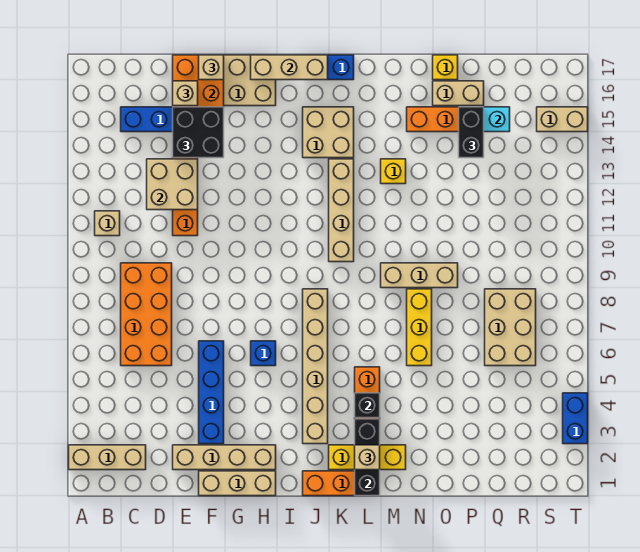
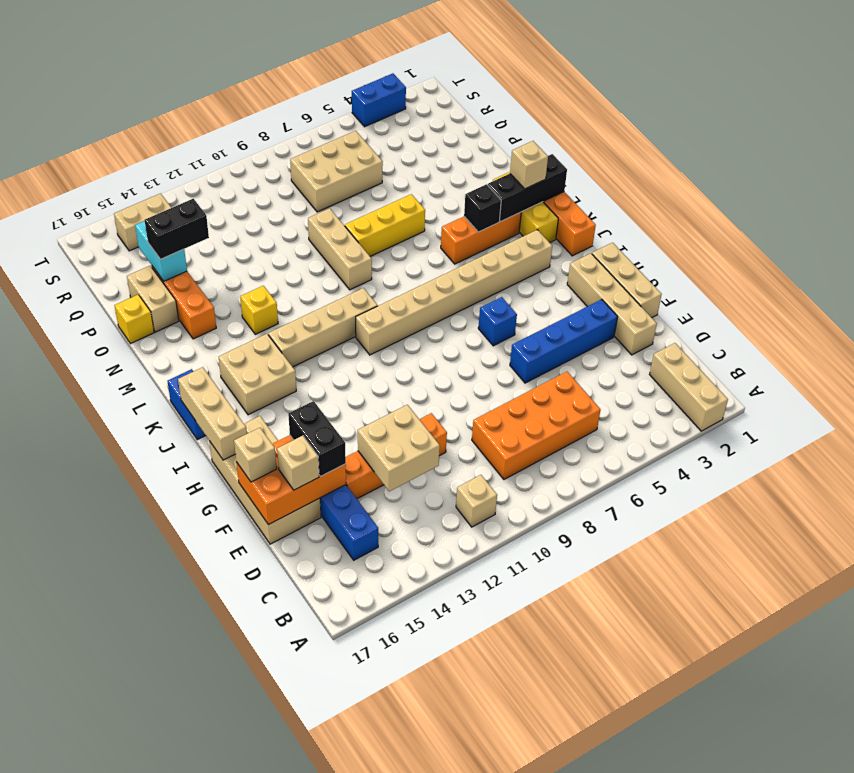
black 2x2 brick [173,107,224,158] -> black 1x2 brick [288,401,346,477]
tan 1x6 brick [303,289,328,444] -> tan 1x8 brick [356,230,552,355]
tan 1x2 brick [537,107,588,132] -> tan 1x2 brick turned to [114,194,171,251]

